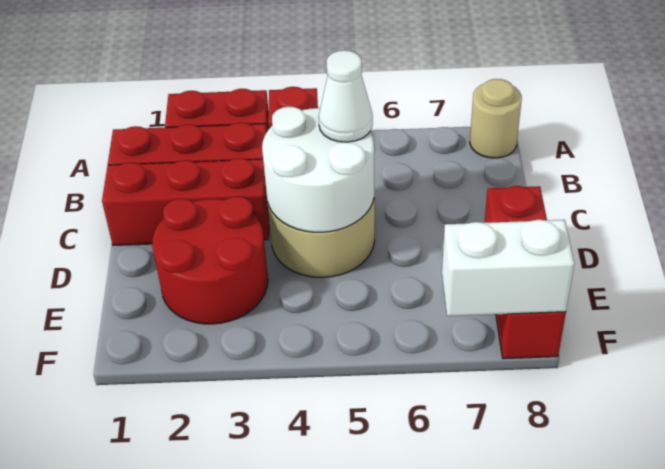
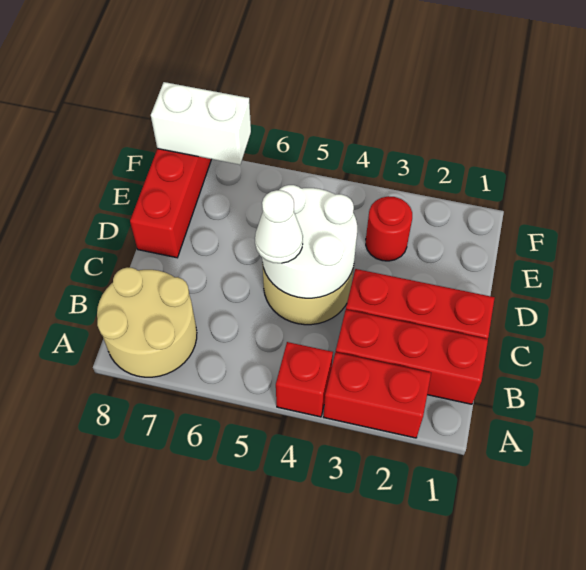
tan 1x1 round brick [470,79,522,158] -> tan 2x2 round brick [97,268,197,377]
red 2x2 round brick [152,196,268,324] -> red 1x1 round brick [366,196,412,261]

